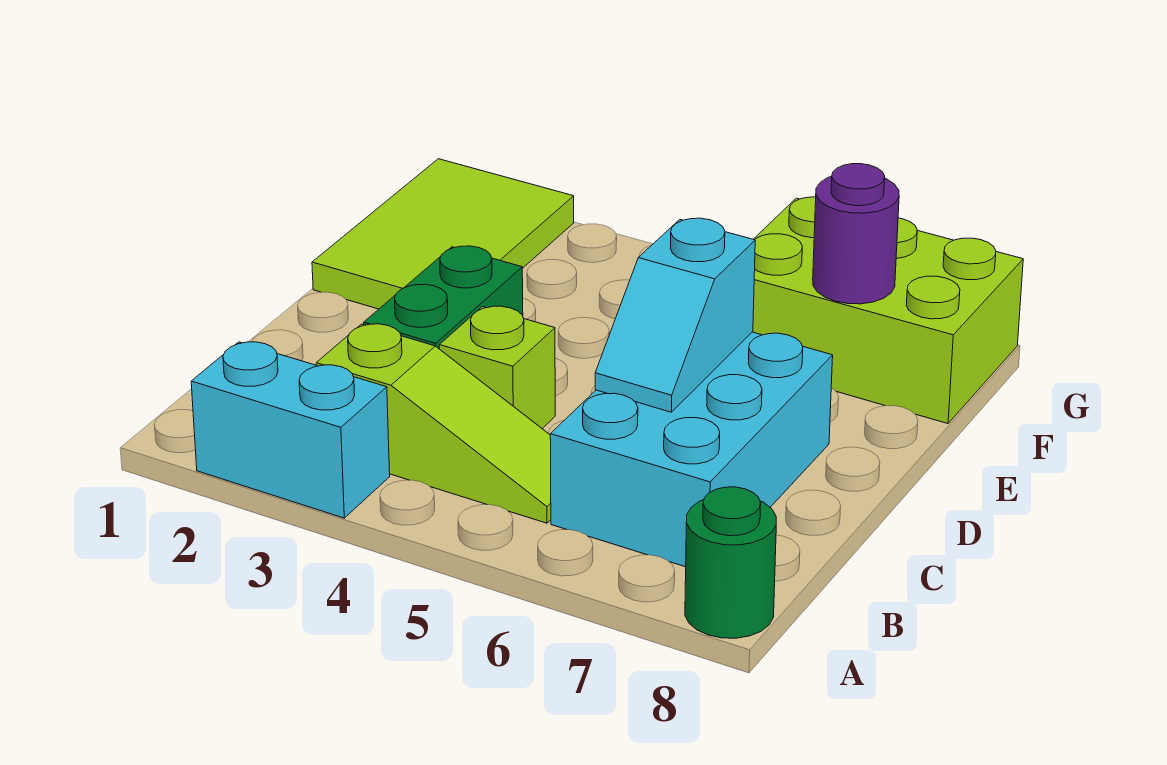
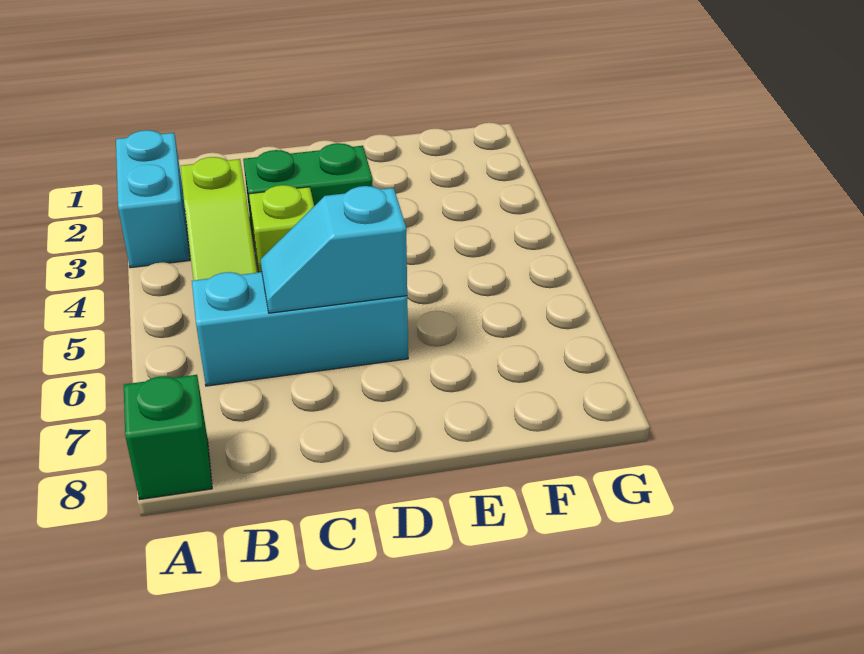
green 1x1 round brick [685,487,776,638] -> green 1x1 brick [124,375,212,500]
cyan 2x3 brick [550,332,833,567] -> cyan 1x3 brick [192,272,408,386]
lime 2x3 tile [312,159,574,309] -> none
lime 2x3 brick [753,197,1023,424] -> none
purple 1x1 round brick [813,164,899,304] -> none

